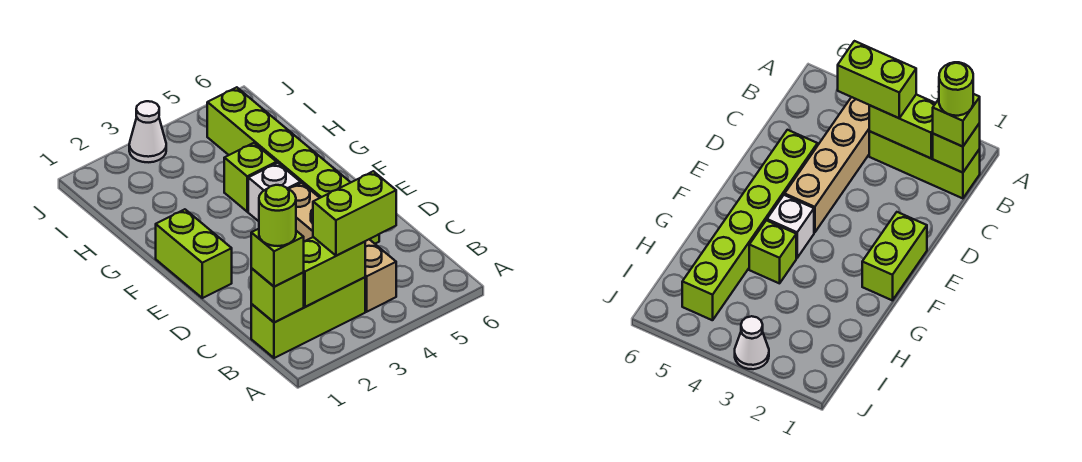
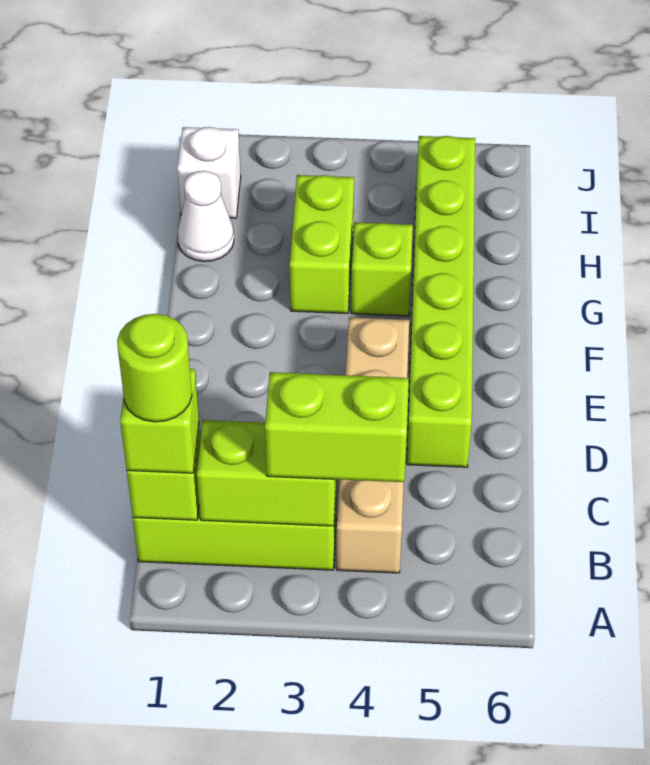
lime 1x2 brick [156,209,232,298] -> lime 1x2 brick moved to [290,175,354,313]
white 1x1 brick [248,163,301,221] -> white 1x1 brick moved to [177,127,241,218]
white 1x1 cone [129,101,166,162] -> white 1x1 cone moved to [178,171,234,262]

